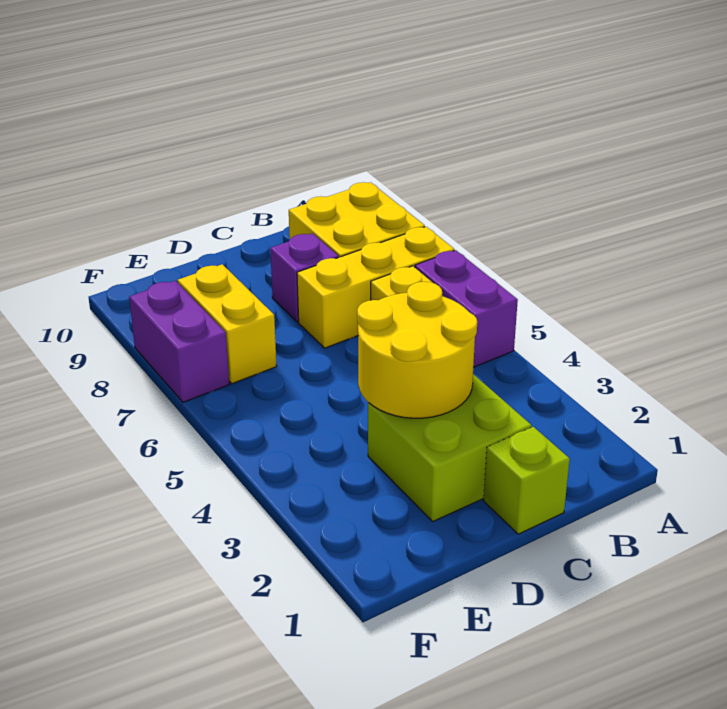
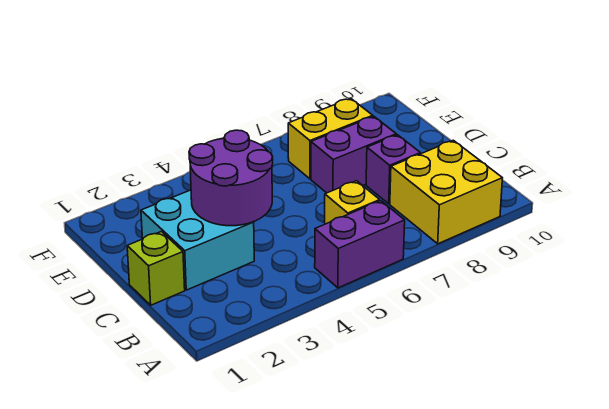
yellow 1x3 brick [297,227,454,348] -> none
lime 2x2 brick [368,374,532,521] -> cyan 2x2 brick [141,190,254,290]
yellow 2x2 round brick [357,282,477,418] -> purple 2x2 round brick [189,130,273,226]
purple 1x2 brick [129,281,229,402] -> purple 1x2 brick moved to [311,116,396,193]

